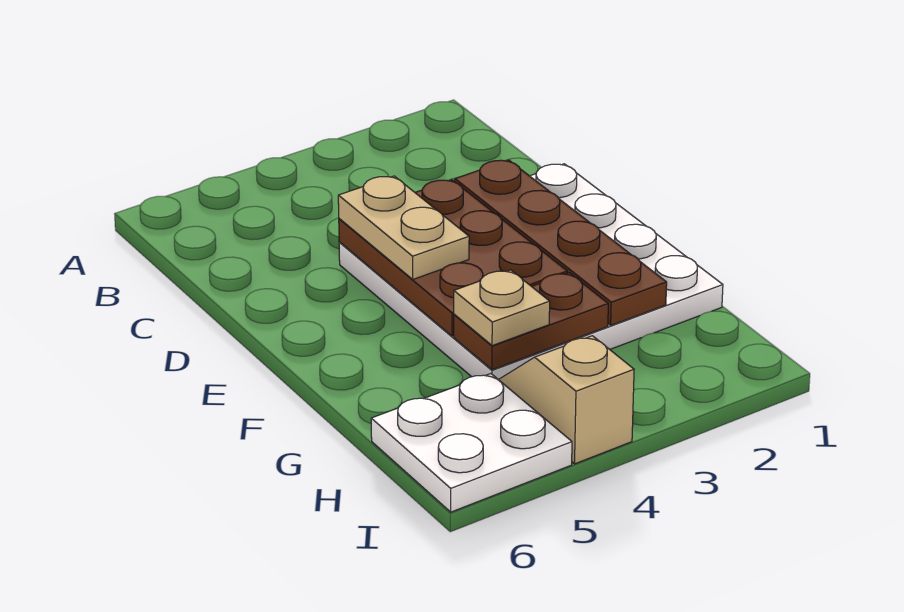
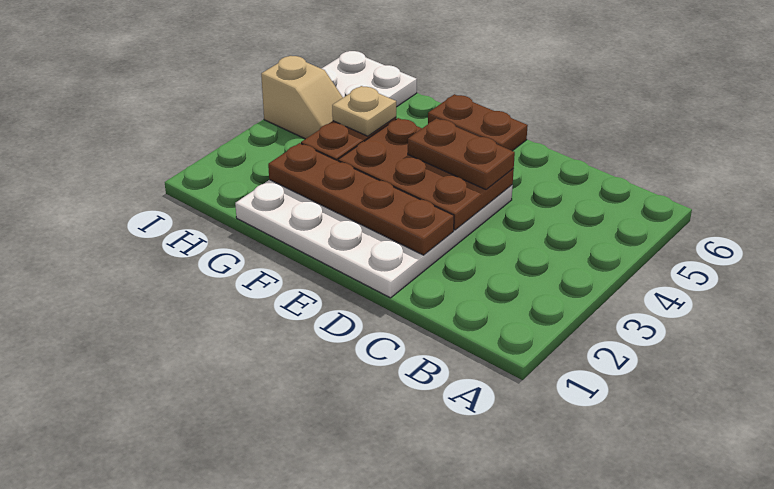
tan 1x2 plate [338,176,469,279] -> brown 1x2 plate [408,118,515,190]
none -> brown 1x2 plate [428,94,528,151]

